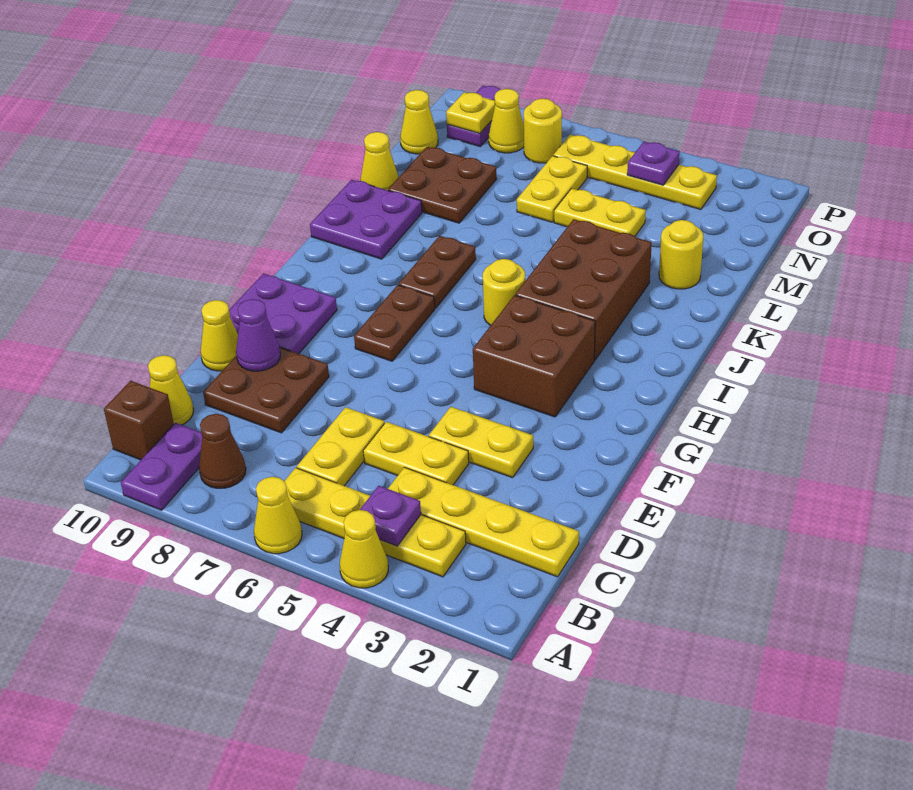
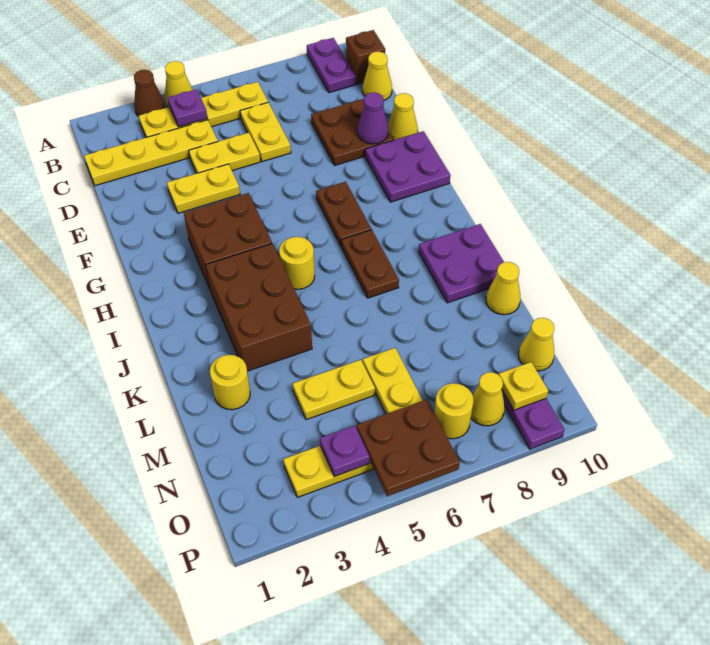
yellow 1x1 cone [254,477,302,554] -> none
brown 1x1 cone [199,414,246,488] -> brown 1x1 cone moved to [134,70,165,117]
brown 2x2 plate [388,147,497,223] -> brown 2x2 plate moved to [357,400,460,496]

